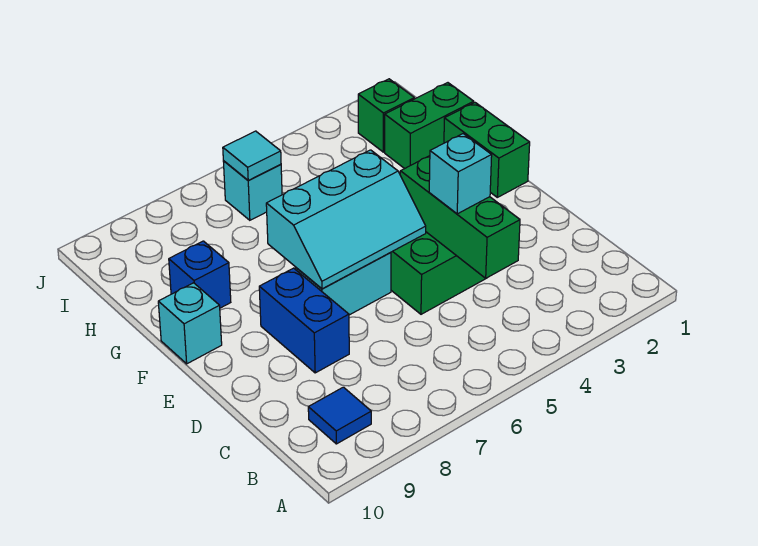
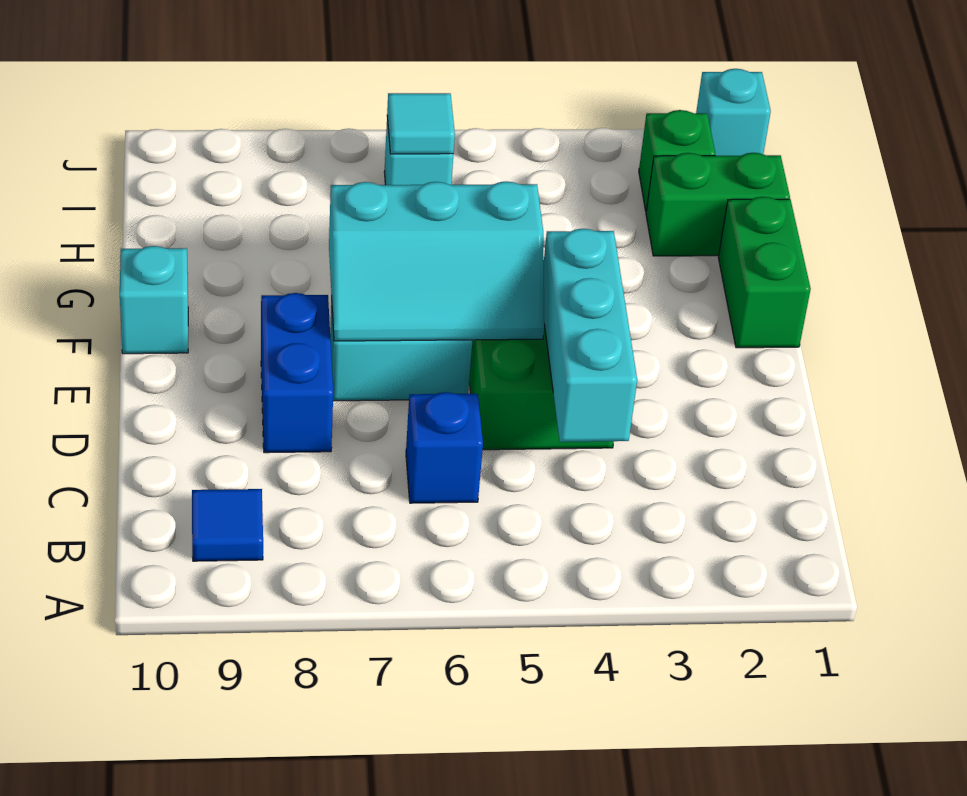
green 1x3 brick [400,156,520,278] -> cyan 1x3 brick [544,229,637,442]
cyan 1x1 brick [429,134,492,214] -> cyan 1x1 brick moved to [696,69,771,156]
blue 1x1 brick [169,241,231,308] -> blue 1x1 brick moved to [406,392,483,503]

